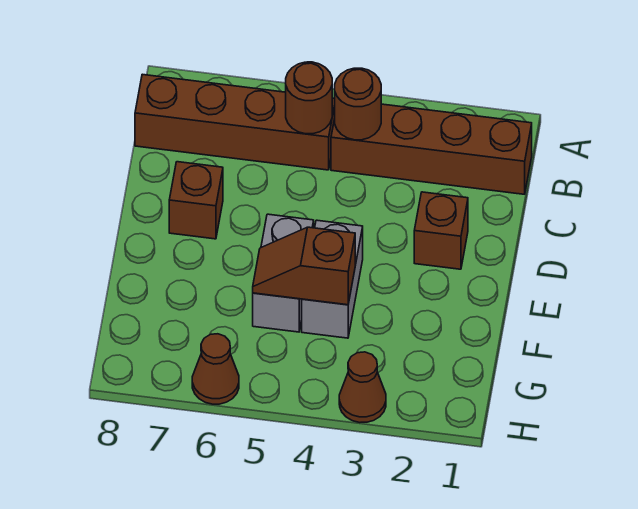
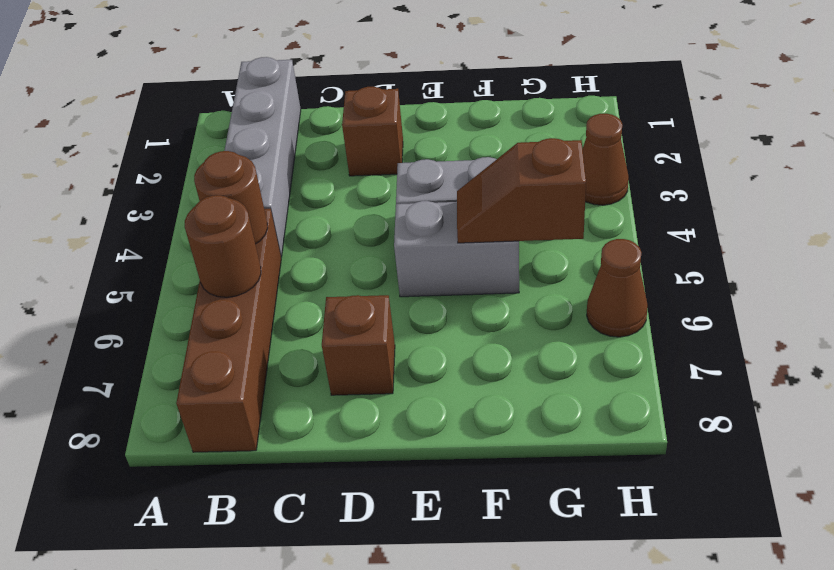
brown 1x4 brick [331,104,532,194] -> grey 1x4 brick [224,57,301,257]
brown 1x1 round brick [335,68,381,140] -> brown 1x1 round brick moved to [185,195,261,297]
brown 1x2 slope [253,227,355,305] -> brown 1x2 slope turned to [457,138,586,243]

